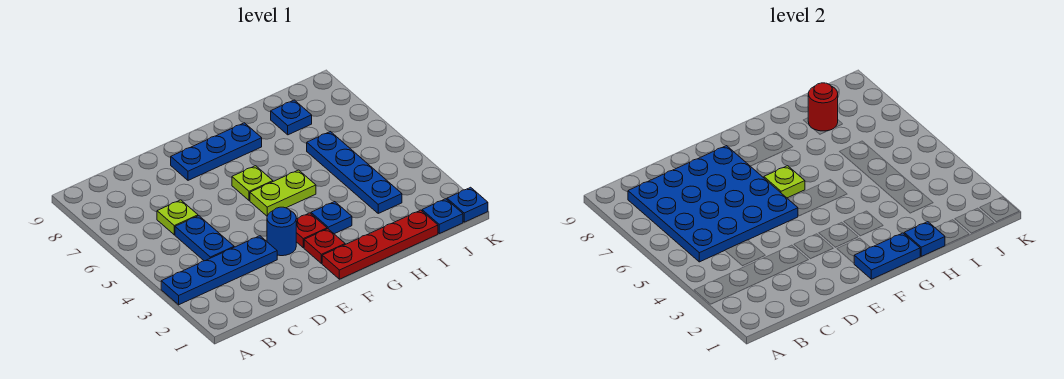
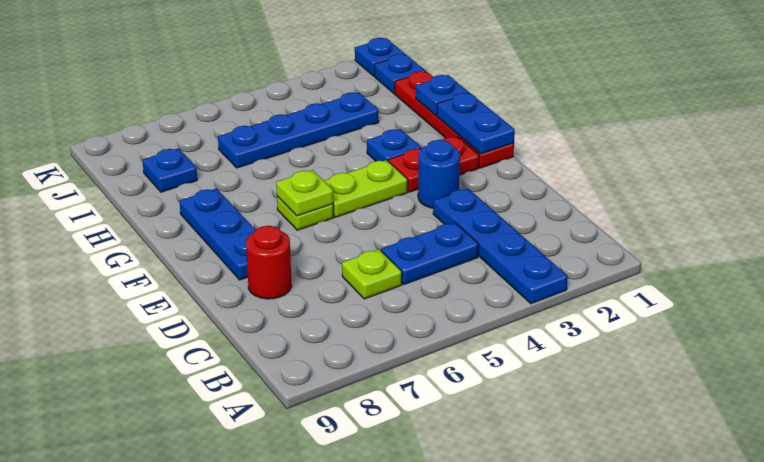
blue 4x4 plate [628,146,798,262] -> none
lime 1x2 plate [250,170,316,216] -> lime 1x2 plate turned to [324,160,408,217]
red 1x1 round brick [808,83,838,131] -> red 1x1 round brick moved to [246,226,292,299]

